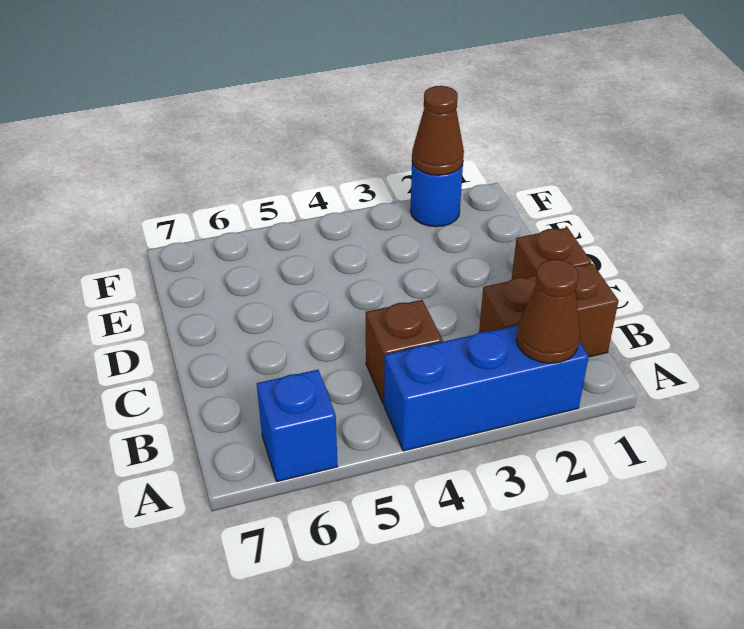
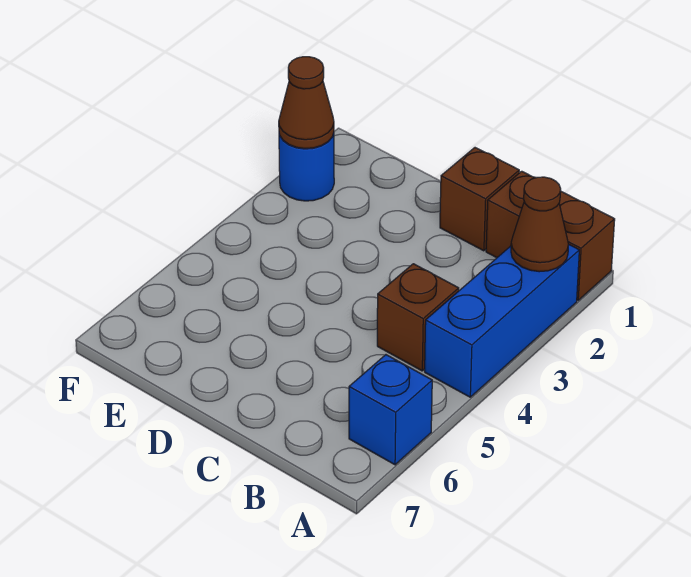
brown 1x2 brick [479,264,618,357] -> brown 1x2 brick turned to [486,171,615,300]

